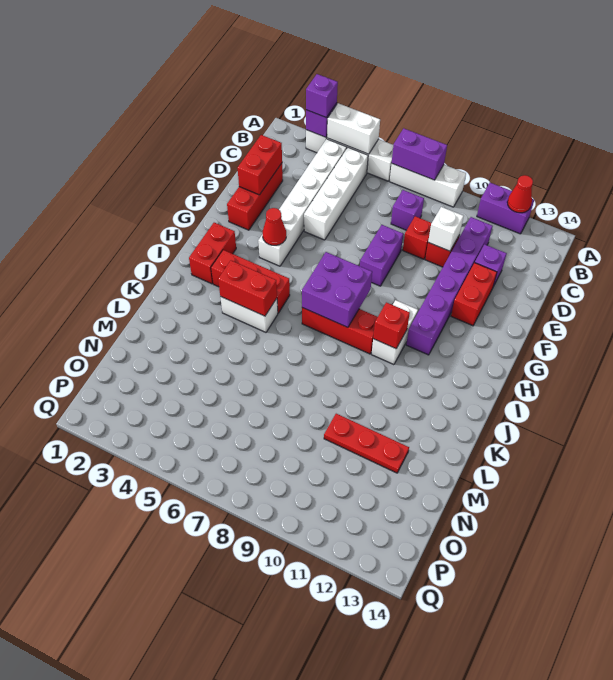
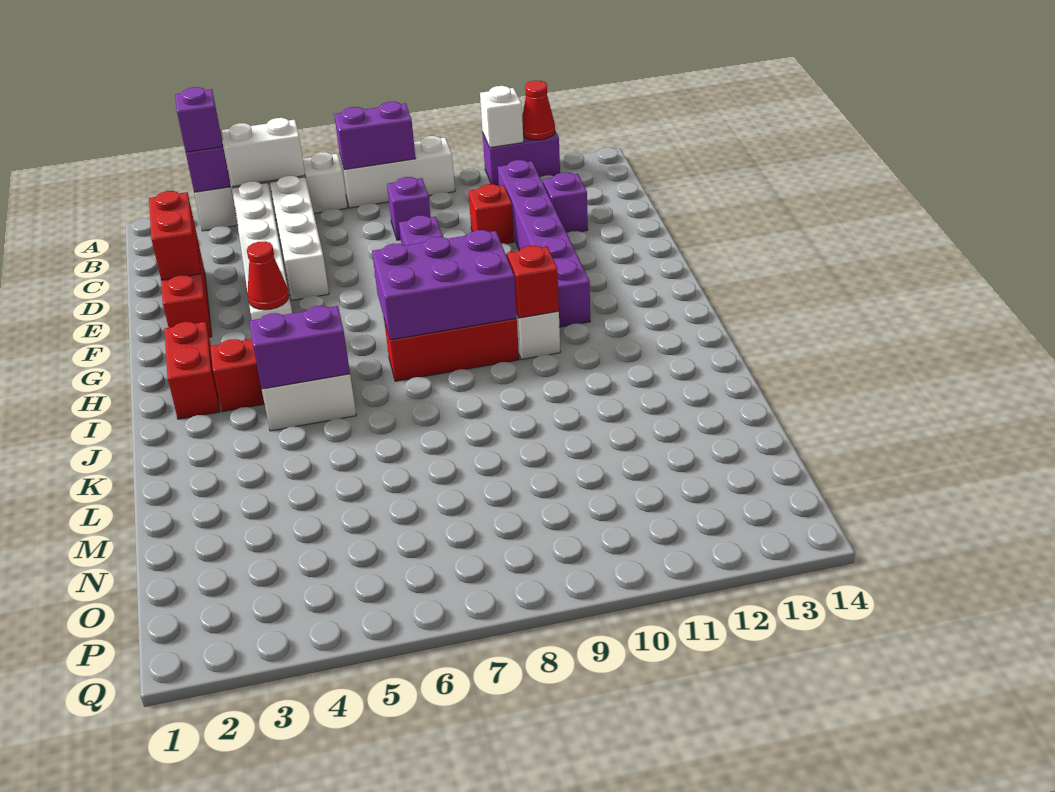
red 1x1 brick [403,216,431,259] -> none
white 1x1 brick [428,207,463,251] -> white 1x1 brick moved to [480,86,523,148]
red 1x2 brick [451,263,497,326] -> none
purple 2x2 brick [302,252,372,327] -> purple 2x3 brick [372,230,517,340]
red 1x2 brick [218,261,277,316] -> purple 1x2 brick [250,306,350,389]
red 1x3 plate [324,414,409,473] -> none

